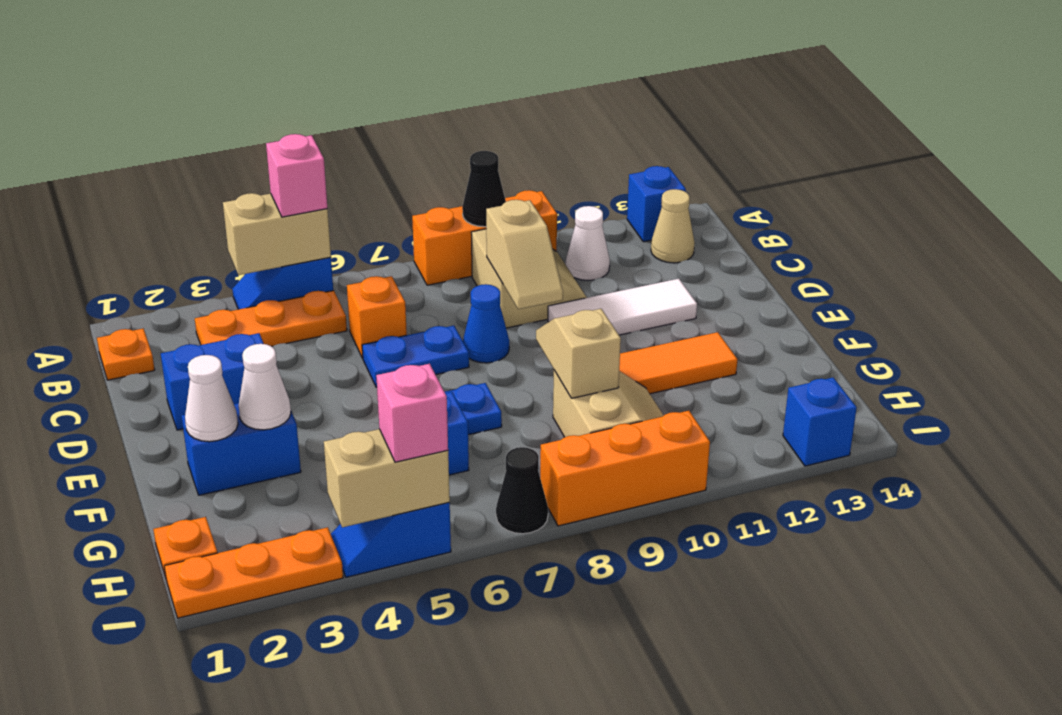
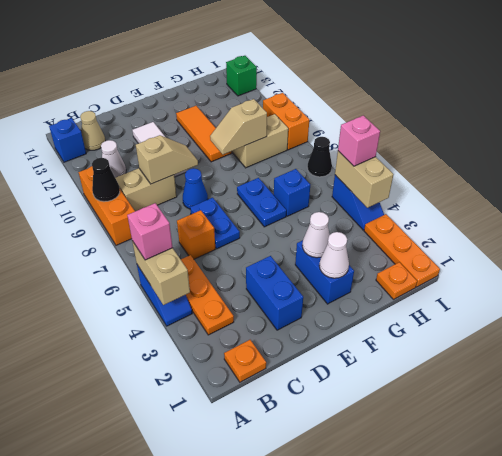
orange 1x3 brick [540,411,710,526] -> orange 1x2 brick [263,93,309,150]
blue 1x1 brick [783,378,857,466] -> green 1x1 brick [226,56,257,96]

